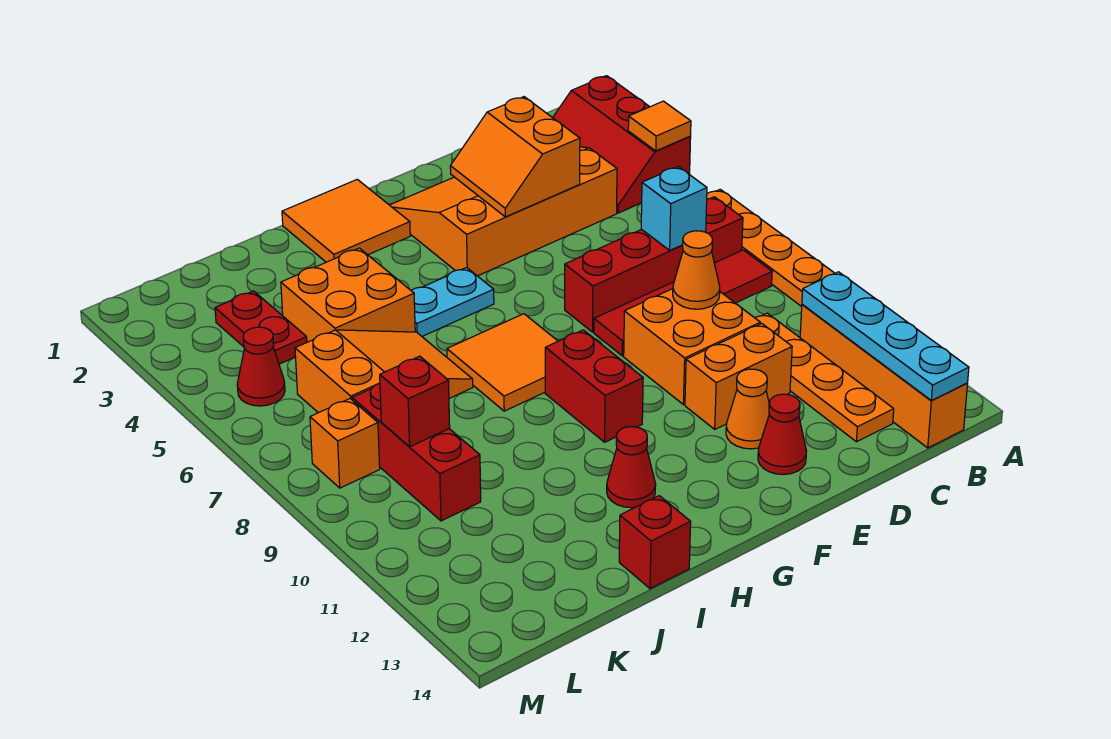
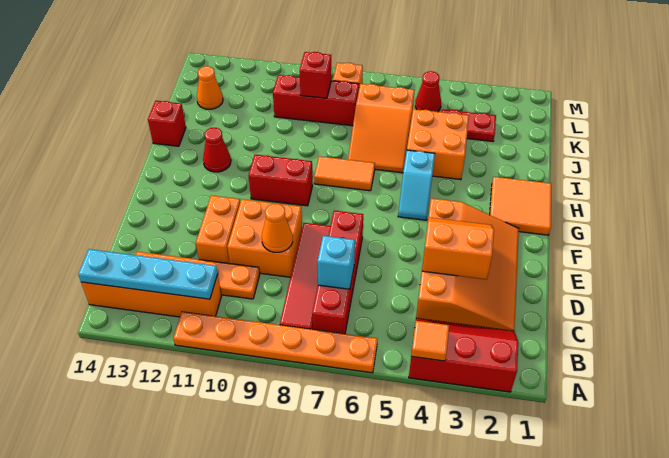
orange 1x1 cone [726,369,769,449] -> orange 1x1 cone moved to [197,66,223,109]
red 1x1 cone [758,394,806,475] -> none
cyan 1x2 plate [411,268,494,336] -> cyan 1x2 slope [398,150,435,220]
orange 2x2 tile [447,314,558,411] -> orange 1x2 tile [314,156,375,191]

